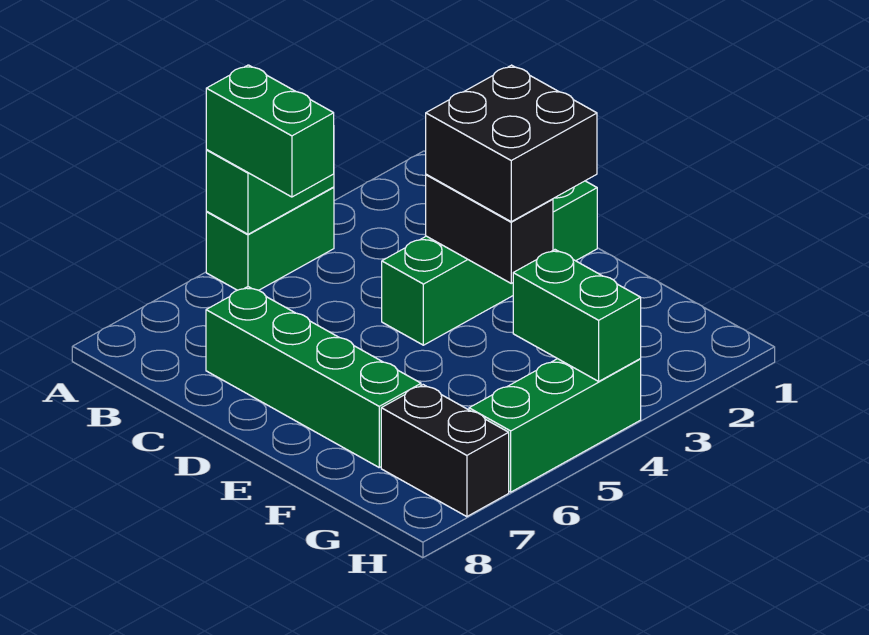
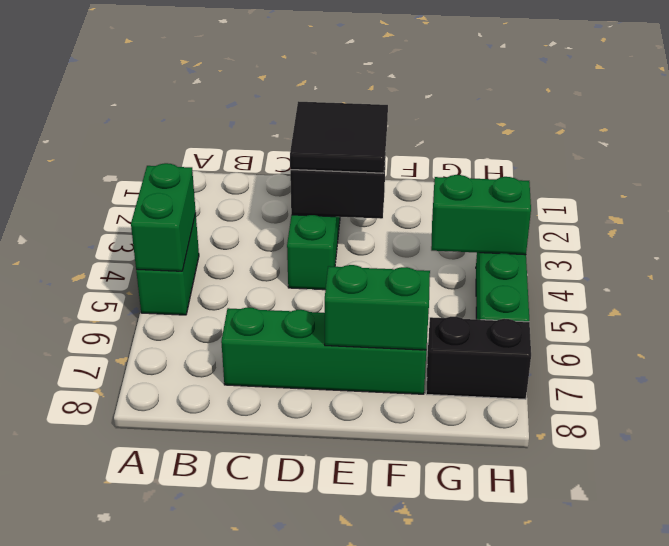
green 1x2 brick [206,65,334,197] -> green 1x2 brick moved to [325,265,430,350]
black 2x2 brick [426,65,597,222] -> black 2x2 tile [290,101,388,173]

